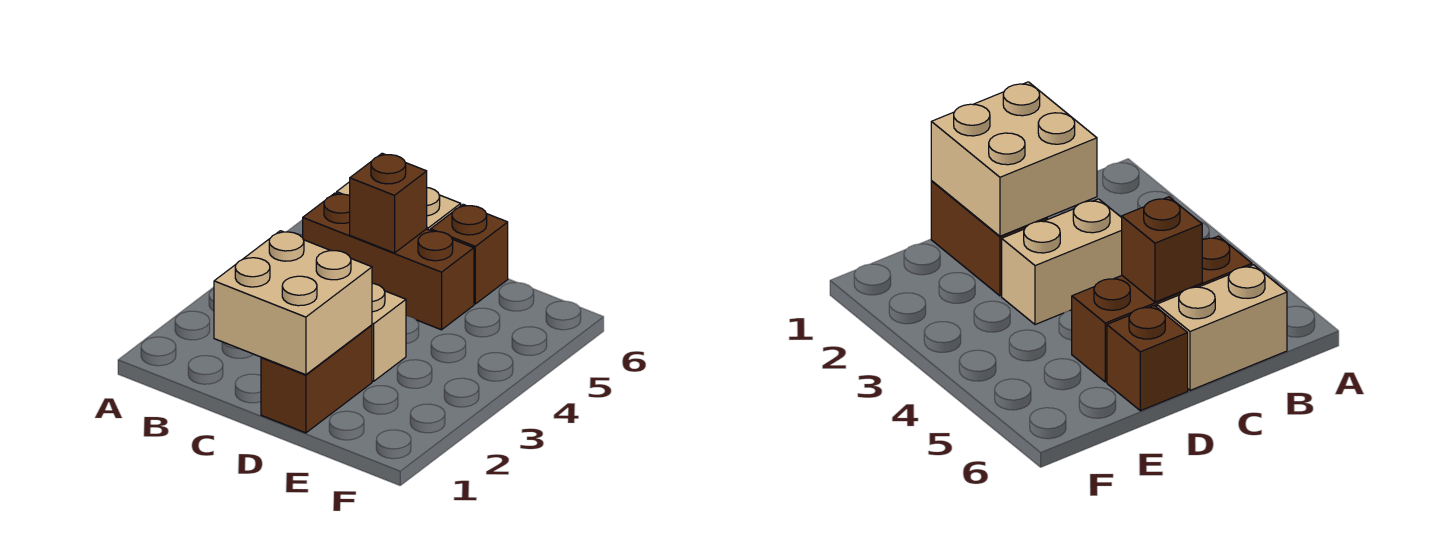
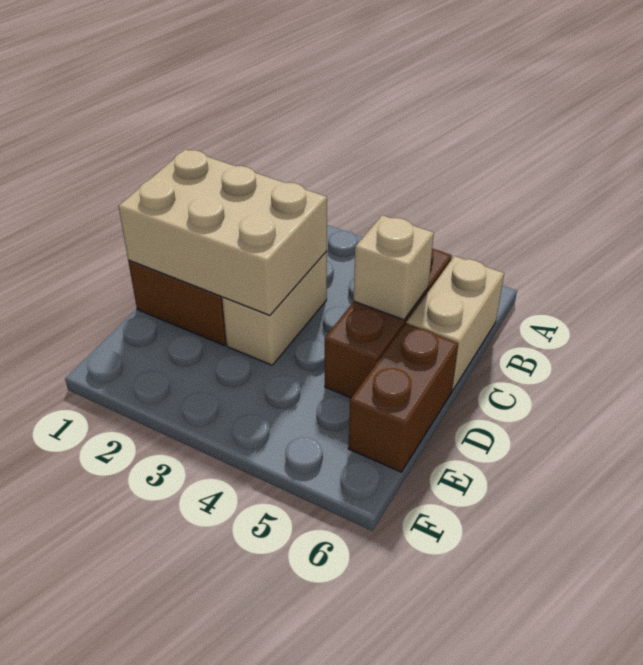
tan 2x2 brick [214,231,372,375] -> tan 2x3 brick [118,149,327,315]
brown 1x1 brick [350,153,427,253] -> tan 1x1 brick [354,215,434,320]
brown 1x1 brick [431,204,508,304] -> brown 1x2 brick [348,323,458,472]

